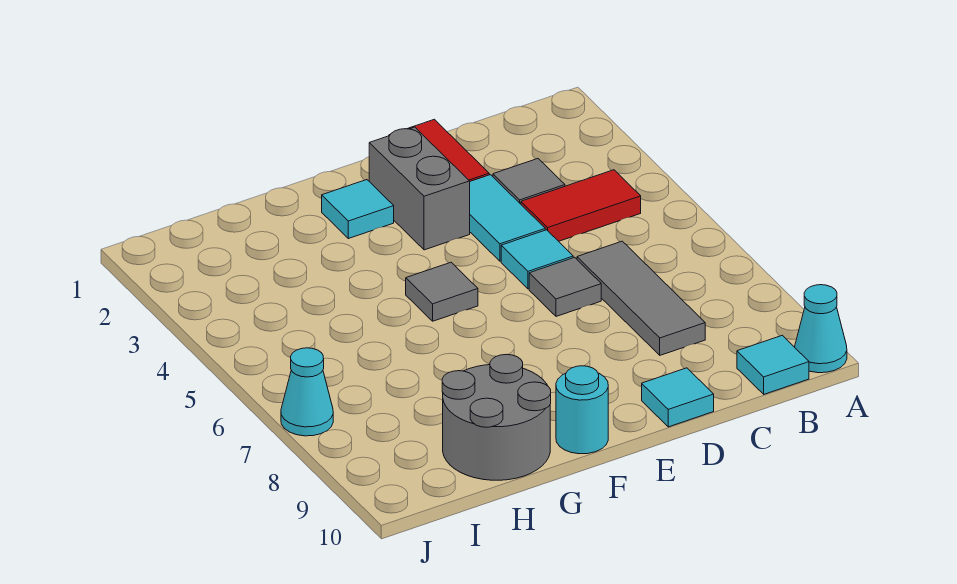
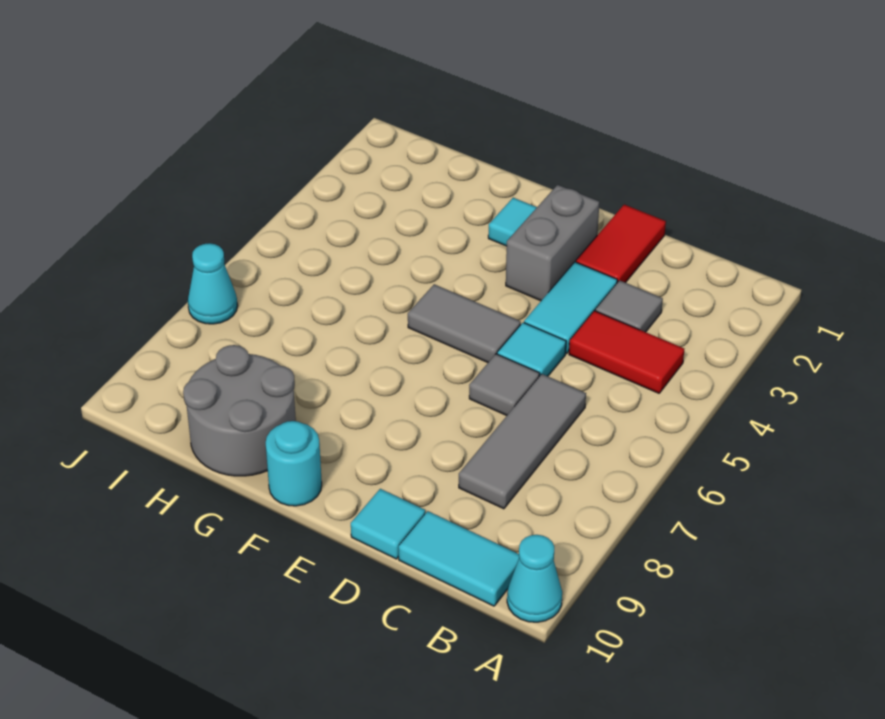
cyan 1x1 tile [737,335,809,394] -> cyan 1x2 tile [399,511,519,606]
grey 1x1 tile [406,262,478,321] -> grey 1x2 tile [408,284,521,363]

